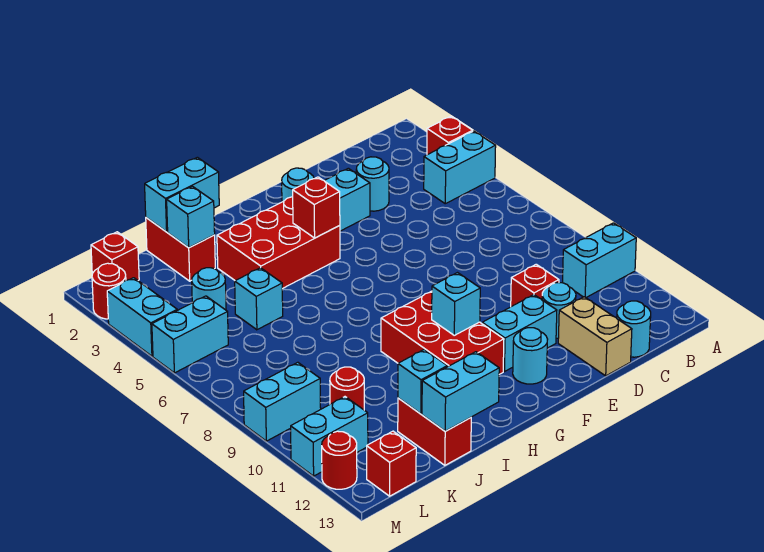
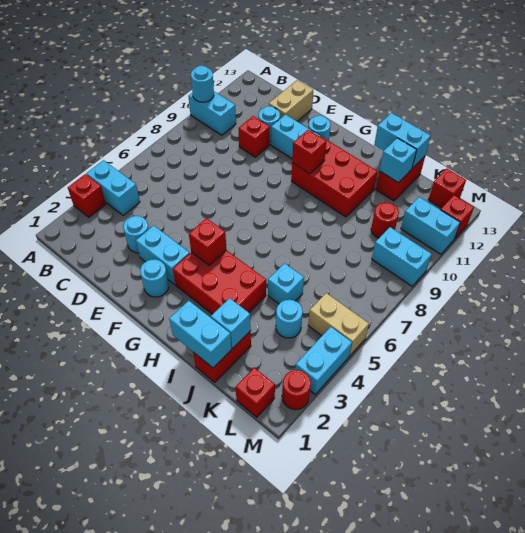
cyan 1x1 round brick [617,301,651,357] -> cyan 1x1 round brick moved to [191,66,214,102]
red 2x3 brick [381,291,504,374] -> red 2x3 brick turned to [291,137,378,217]
cyan 1x1 brick [432,273,480,335] -> red 1x1 brick [292,130,326,174]
cyan 1x2 brick [152,296,228,373] -> tan 1x2 brick [308,293,369,356]
red 1x1 round brick [322,431,357,489] -> red 1x1 brick [441,195,474,238]

